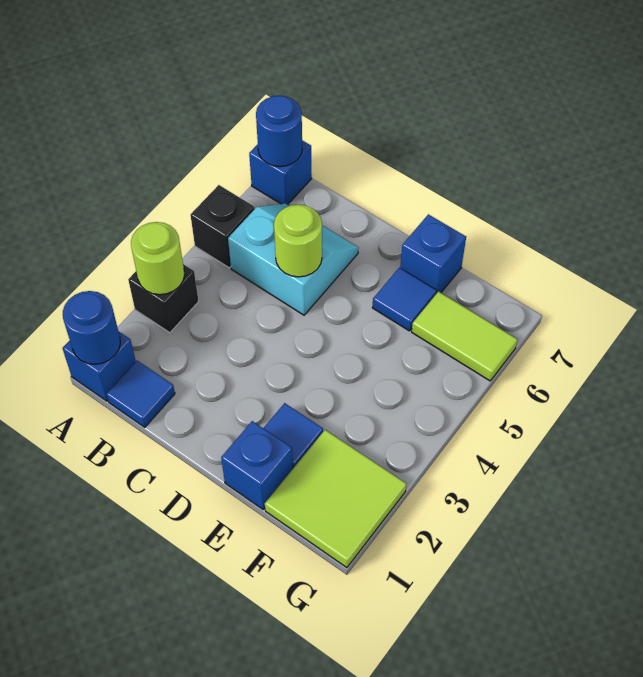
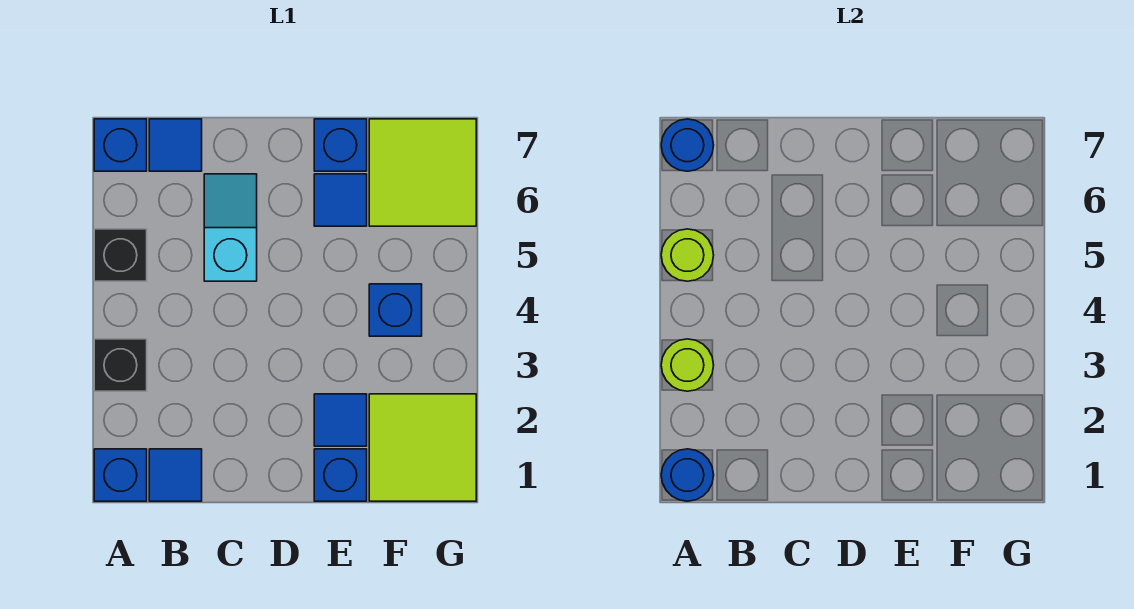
cyan 2x2 slope [228,203,359,315] -> cyan 1x2 slope [204,174,257,281]
none -> blue 1x1 tile [149,119,202,171]
lime 1x1 round brick [274,205,322,277] -> lime 1x1 round brick moved to [661,229,714,281]
none -> blue 1x1 brick [369,284,422,336]
lime 1x2 tile [412,292,517,381] -> lime 2x2 tile [369,119,476,226]

